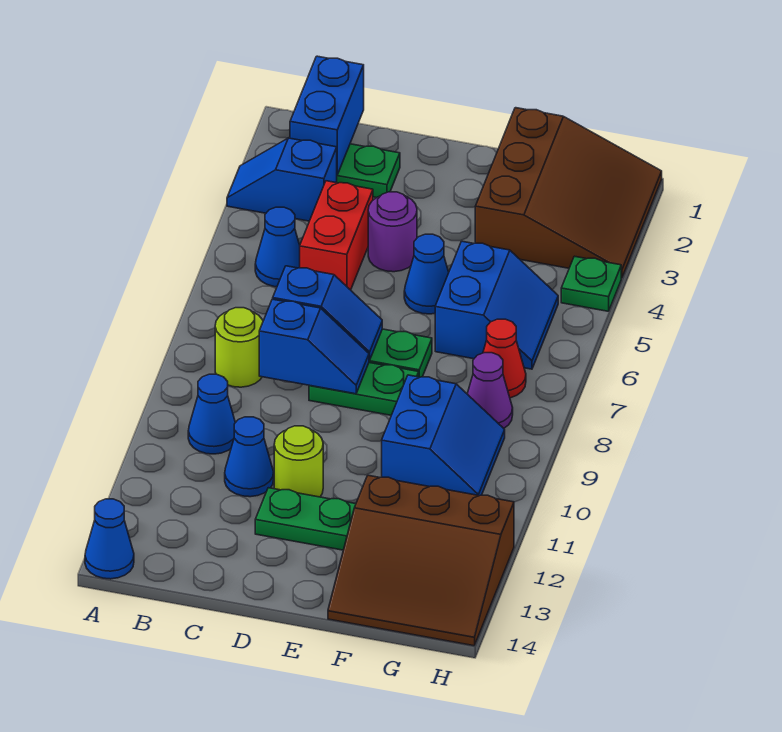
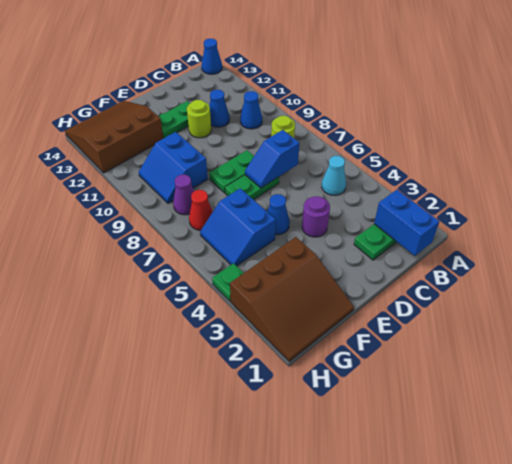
blue 1x2 slope [227,138,337,221] -> none
blue 1x1 cone [255,207,300,287] -> cyan 1x1 cone [322,156,346,195]
red 1x2 brick [300,181,373,290] -> none
blue 1x2 slope [259,299,369,394] -> none
brown 3x3 slope [475,108,662,278] -> brown 3x3 slope turned to [230,237,354,361]

